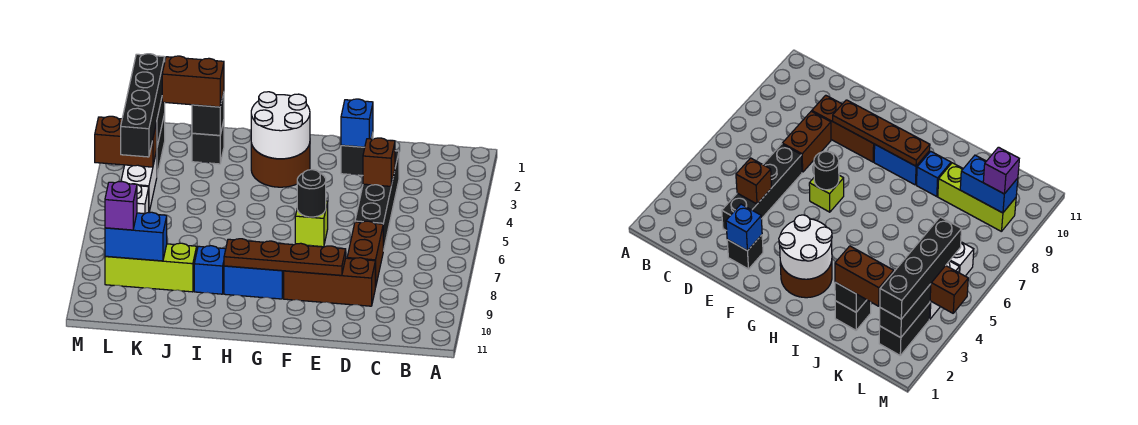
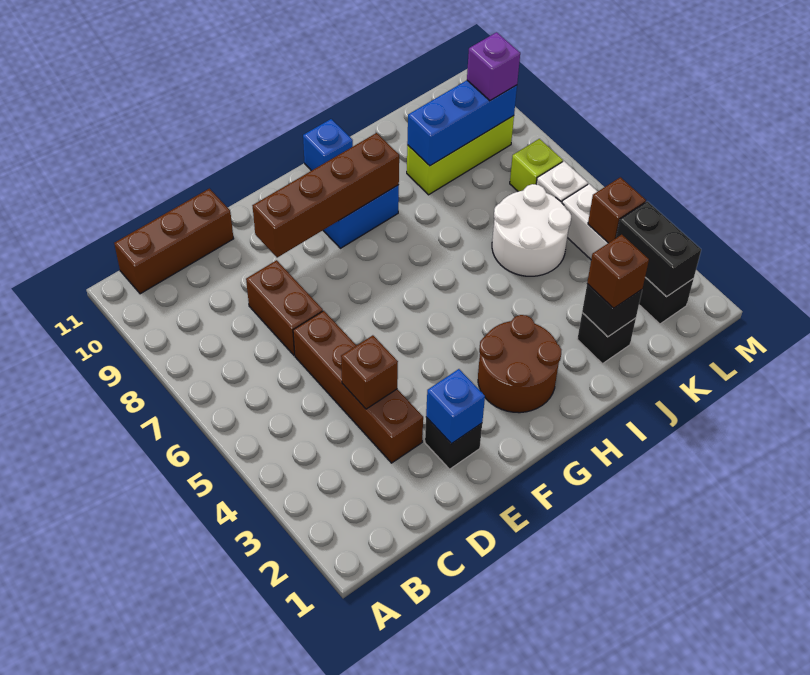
black 1x4 brick [355,151,399,251] -> brown 1x4 brick [293,311,423,463]
brown 1x3 brick [284,258,375,306] -> brown 1x3 brick moved to [114,189,234,294]
brown 1x4 plate [224,239,346,275] -> brown 1x4 brick [252,133,399,258]
lime 1x1 brick [295,201,328,247] -> lime 1x1 brick moved to [510,139,563,191]
black 1x1 round brick [297,170,326,217] -> none
white 2x2 round brick [251,92,310,159] -> white 2x2 round brick moved to [492,184,571,276]
blue 1x1 brick [194,246,226,294] -> blue 1x1 brick moved to [303,119,353,171]
brown 1x2 brick [162,56,224,107] -> brown 1x1 brick [587,235,649,308]
blue 1x2 brick [105,212,167,261] -> blue 1x3 brick [407,80,517,166]
black 1x4 brick [121,54,165,157] -> none
brown 1x2 brick [95,116,157,167] -> brown 1x1 brick [588,177,646,243]

